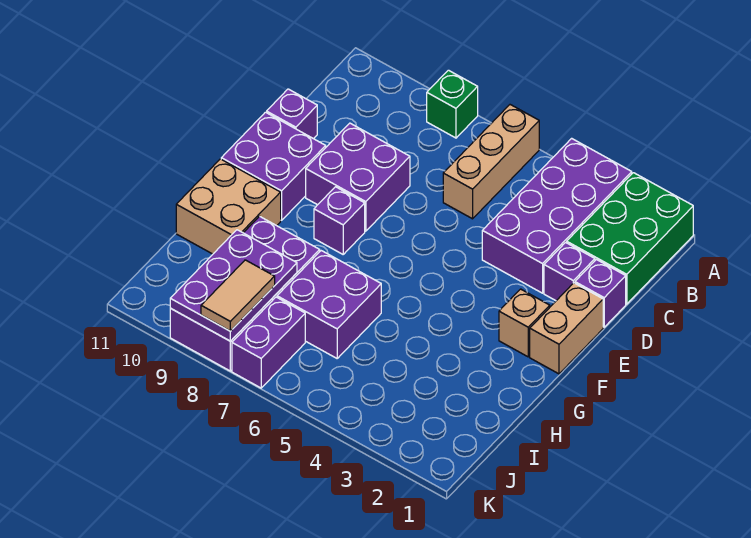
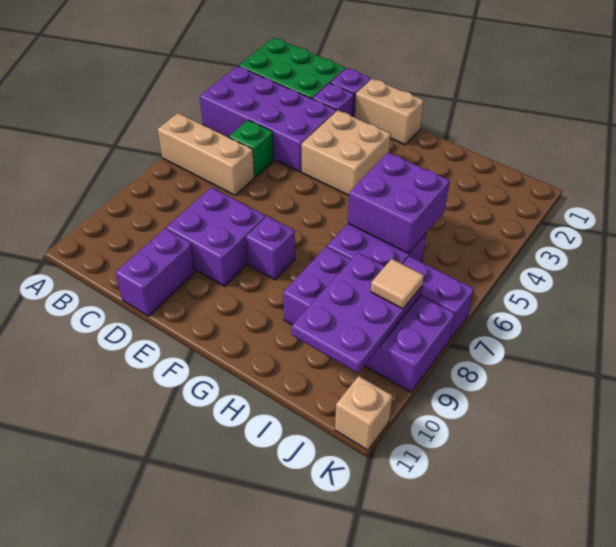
green 1x1 brick [427,70,478,138] -> green 1x1 brick moved to [229,120,274,177]
purple 1x1 brick [267,89,317,139] -> purple 1x2 brick [116,229,196,316]
purple 2x2 brick [221,112,326,220] -> purple 2x2 brick moved to [348,153,450,254]
tan 1x1 brick [499,289,550,357] -> tan 1x1 brick moved to [335,376,393,450]
tan 2x2 brick [176,159,281,254] -> tan 2x2 brick moved to [301,110,391,195]
purple 2x3 plate [170,230,297,341] -> purple 2x3 plate turned to [292,253,422,373]
tan 1x2 tile [201,260,275,331] -> tan 1x1 tile [371,259,424,309]

